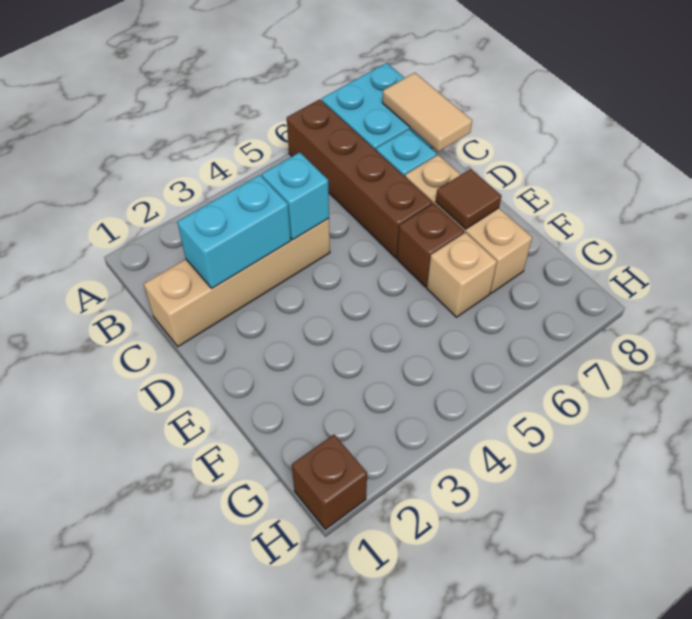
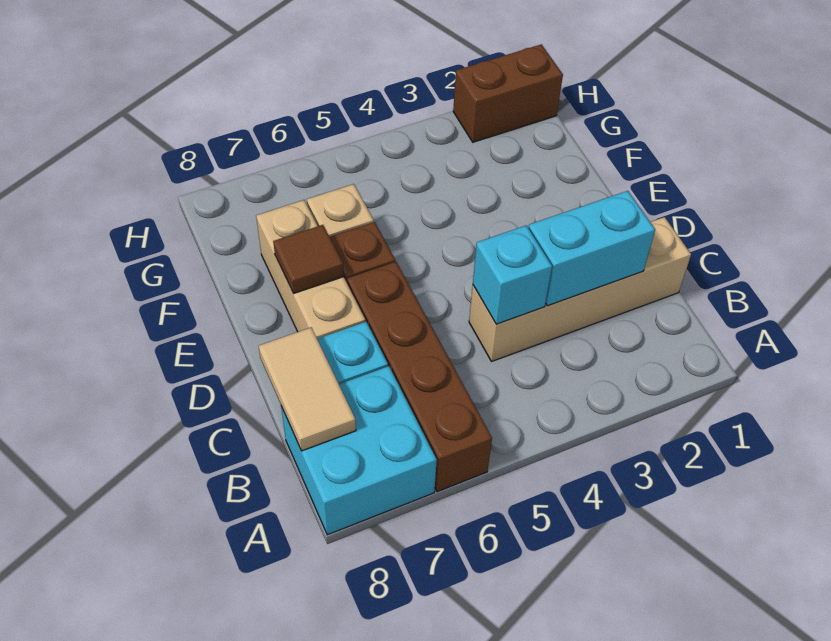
brown 1x1 brick [292,435,367,529] -> brown 1x2 brick [453,44,563,142]

